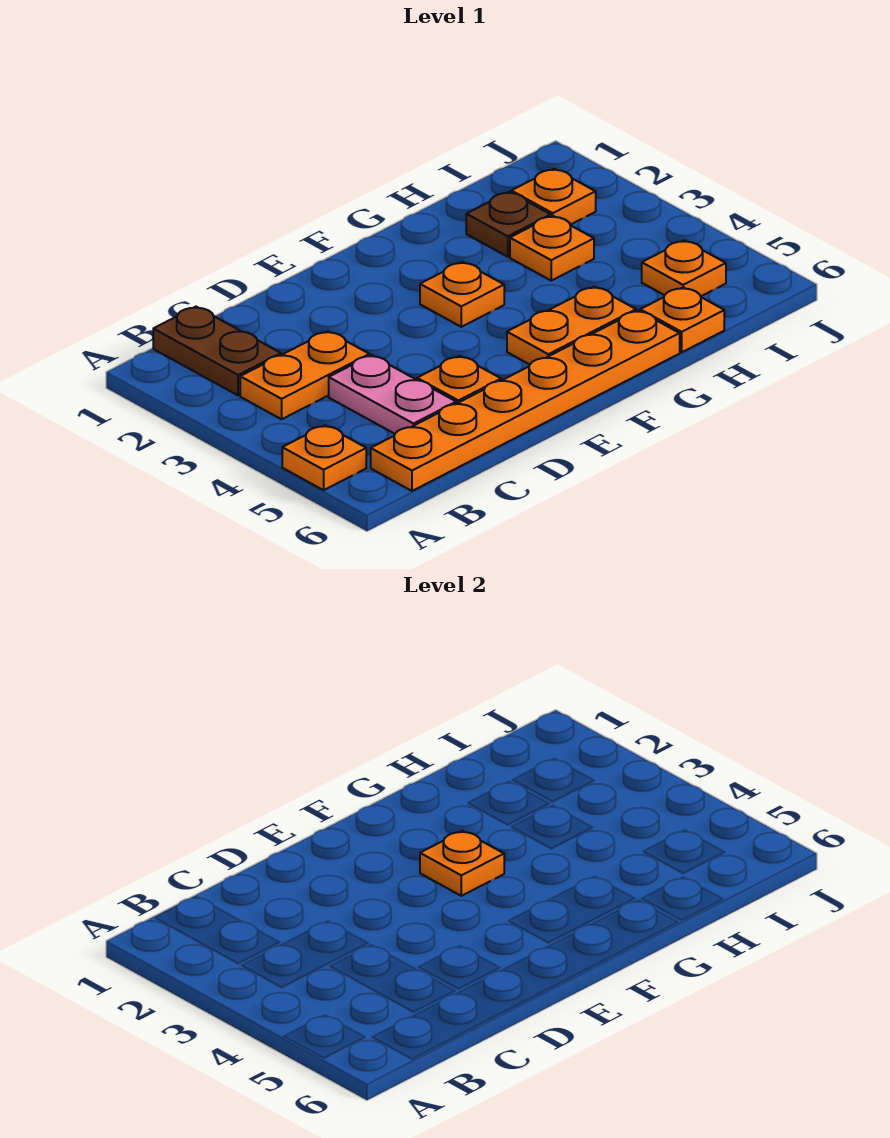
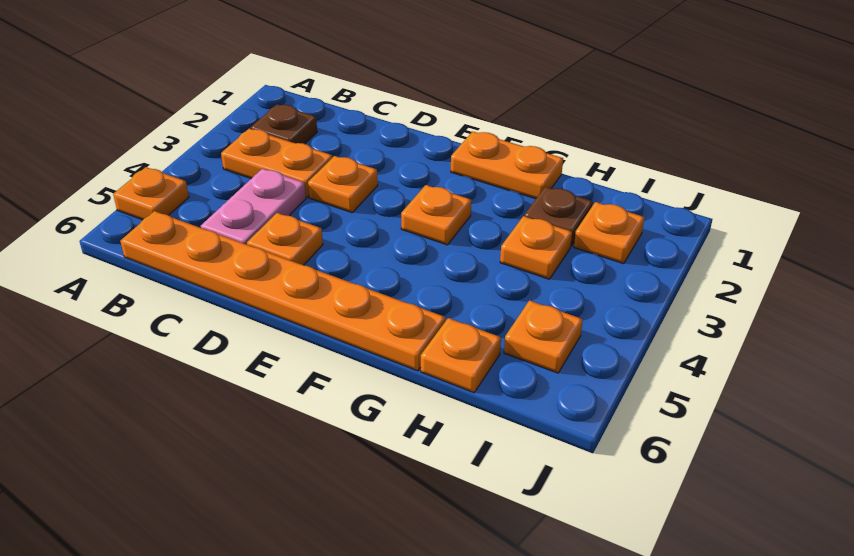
brown 1x2 plate [153,307,281,395] -> brown 1x1 plate [250,104,317,144]
orange 1x1 plate [420,831,504,896] -> orange 1x1 plate moved to [308,156,378,213]
orange 1x2 plate [507,287,636,365] -> orange 1x2 plate moved to [451,131,563,199]

